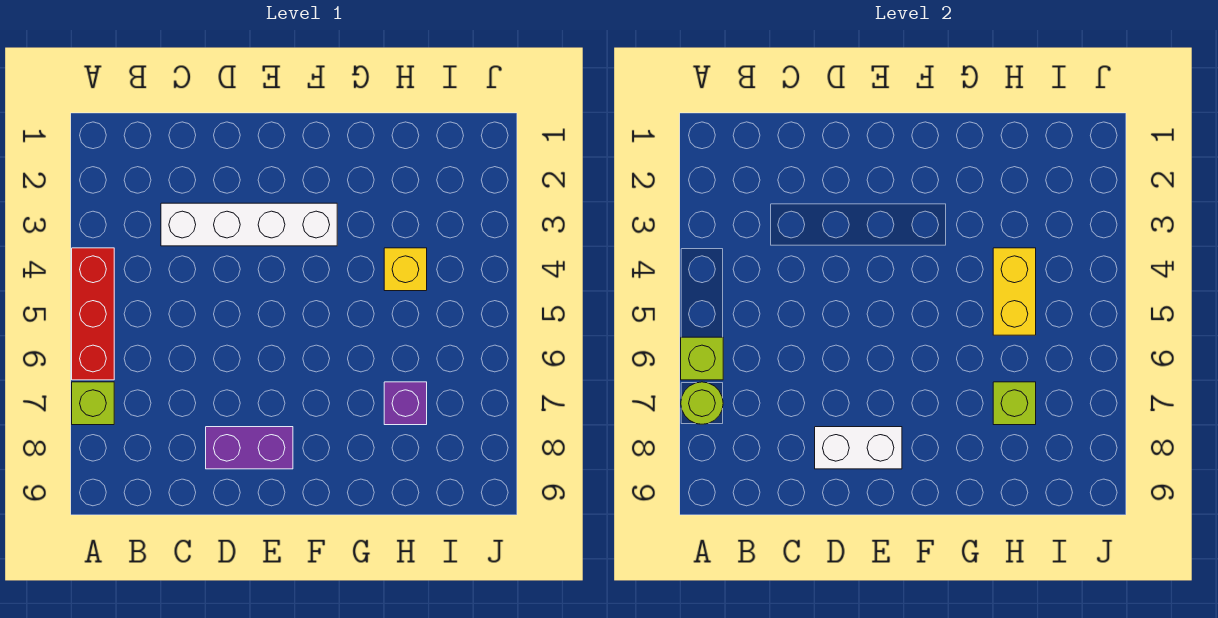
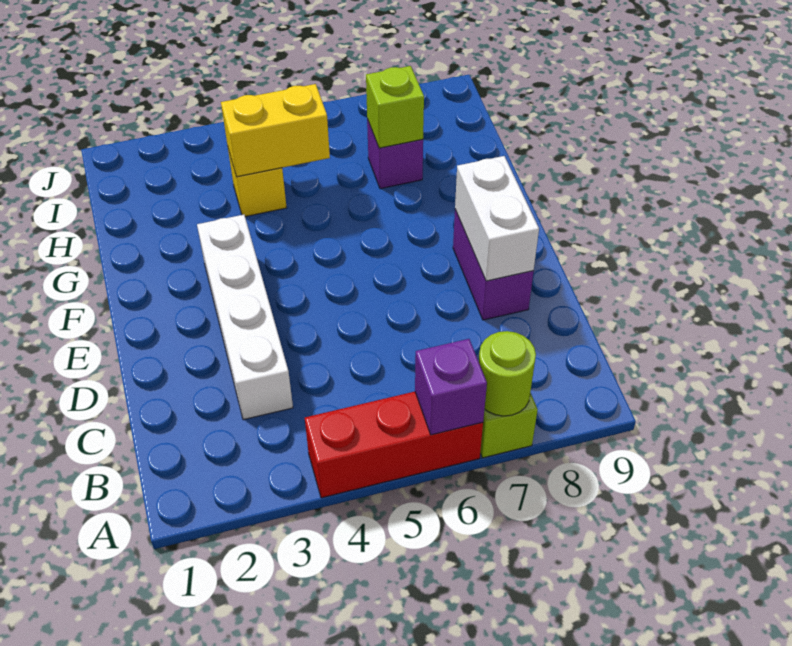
lime 1x1 brick [681,337,723,380] -> purple 1x1 brick [415,339,487,435]

